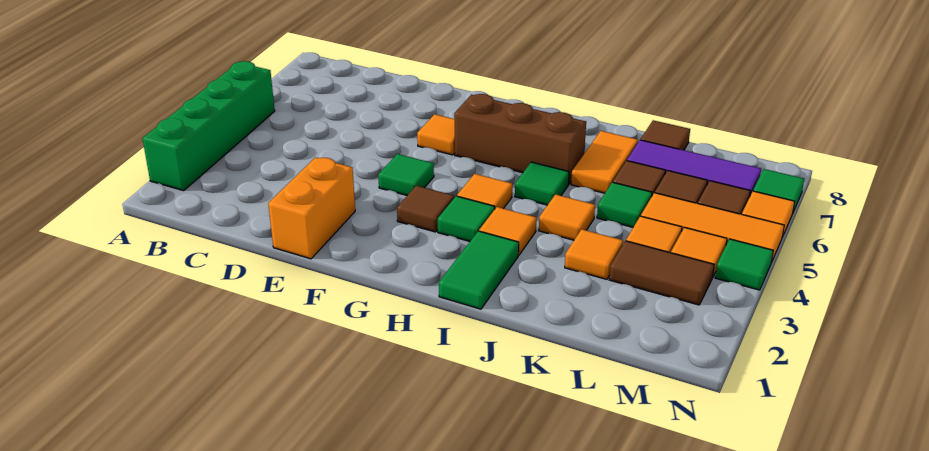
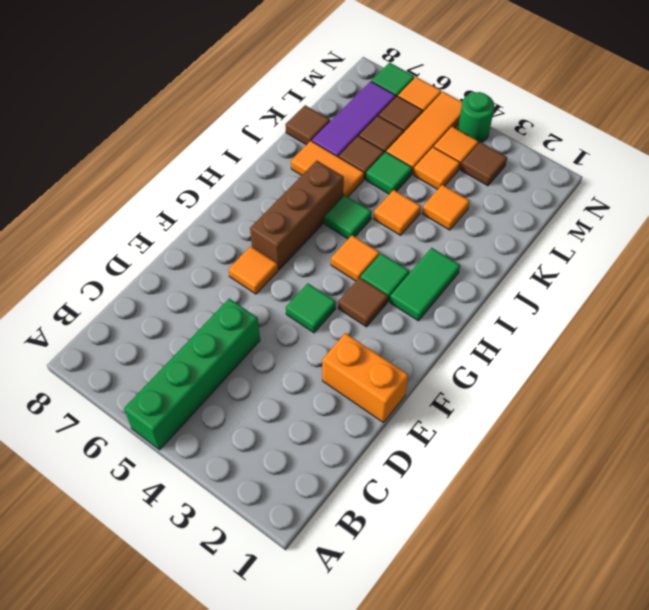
green 1x4 brick [142,61,275,191] -> green 1x4 brick turned to [124,299,260,450]
green 1x2 tile [439,231,519,309] -> green 1x2 tile turned to [390,248,460,321]
orange 1x1 tile [479,207,536,255] -> none
brown 1x2 tile [609,241,714,305] -> brown 1x1 tile [461,142,507,186]
green 1x1 tile [715,239,773,290] -> green 1x1 round brick [458,92,495,143]

